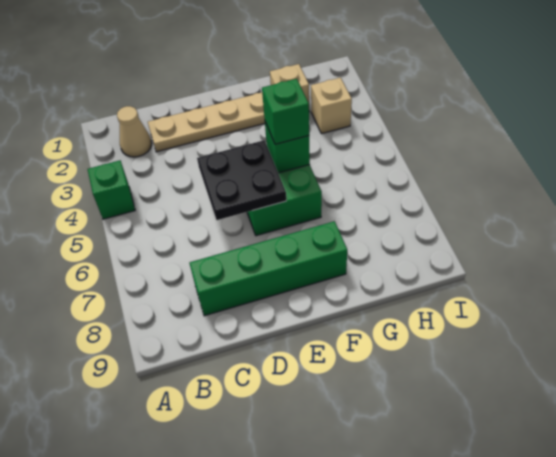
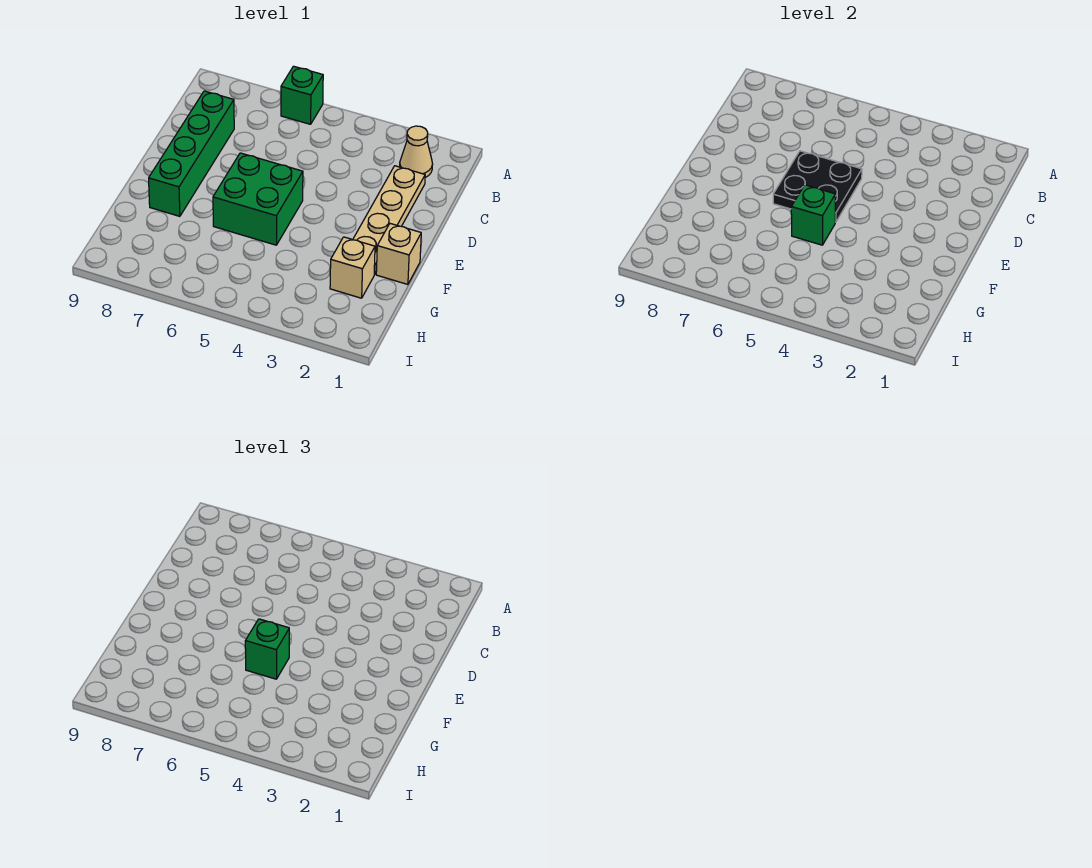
green 1x1 brick [88,161,135,219] -> green 1x1 brick moved to [281,66,323,124]
tan 1x1 brick [311,78,352,134] -> tan 1x1 brick moved to [376,224,421,284]

